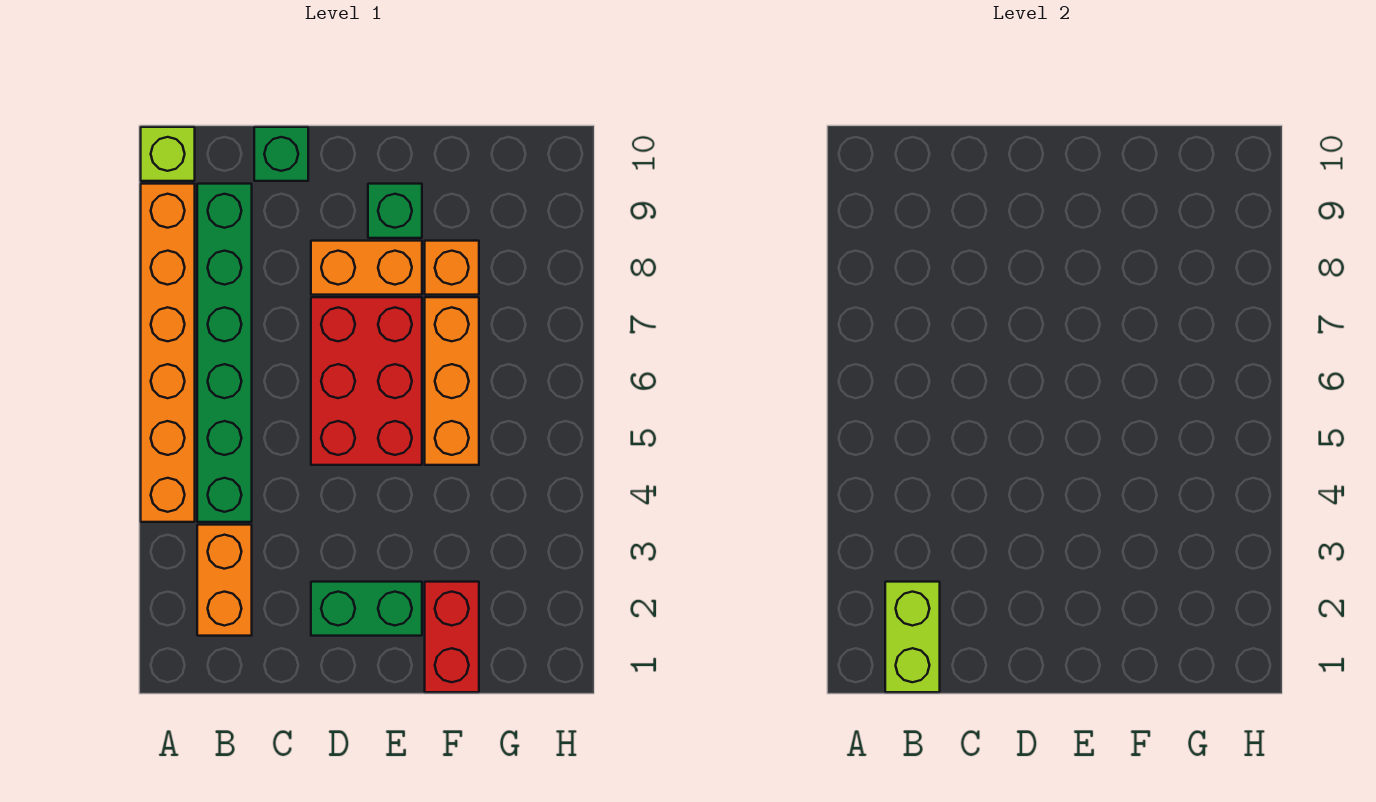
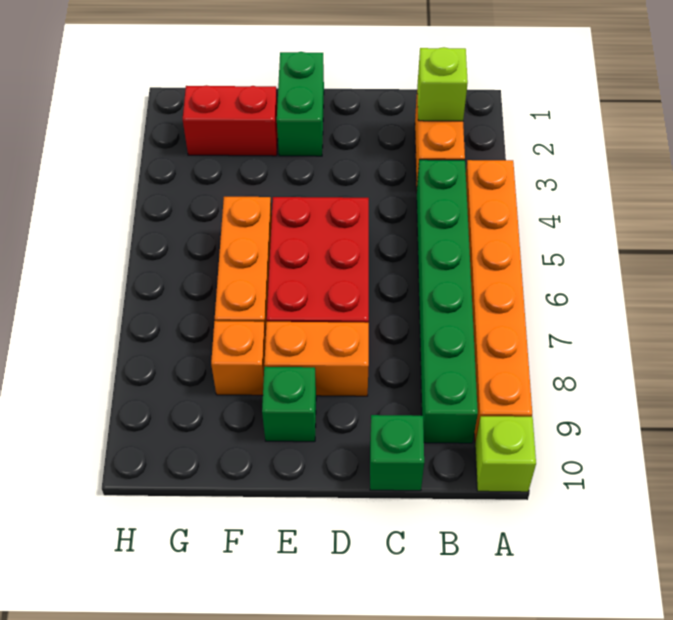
lime 1x2 brick [885,582,940,692] -> lime 1x1 brick [417,47,468,121]
green 1x2 brick [311,582,422,636] -> green 1x2 brick turned to [277,52,324,156]
red 1x2 brick [425,582,479,692] -> red 1x2 brick turned to [183,85,278,156]

